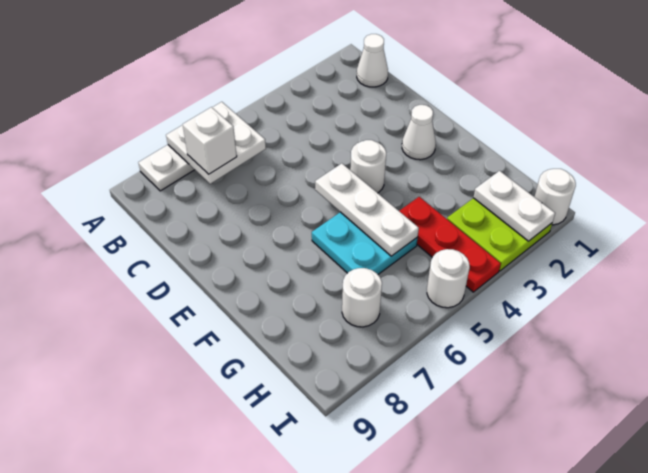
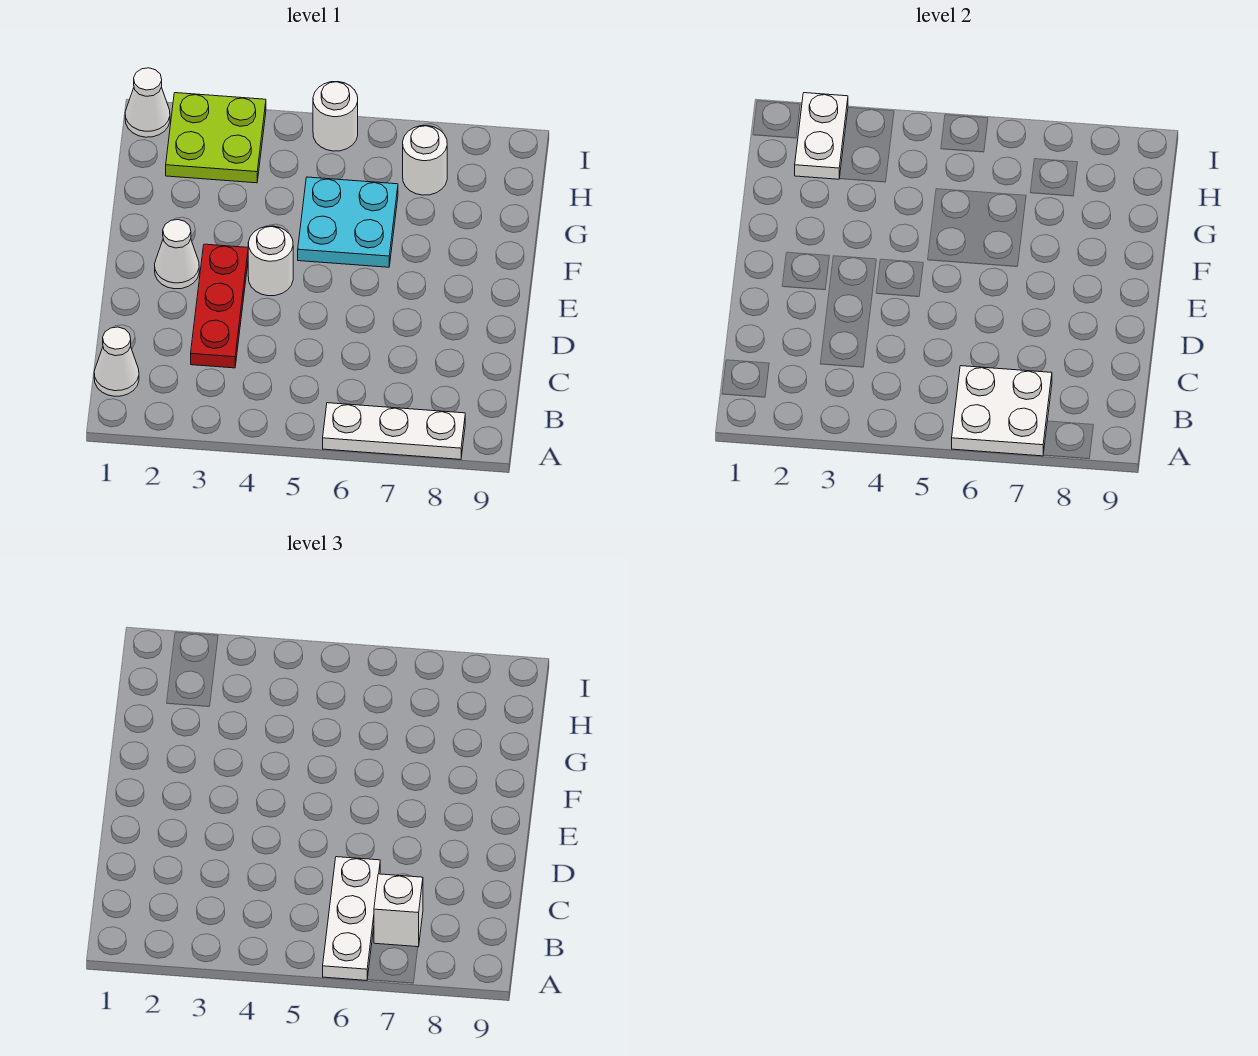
white 1x3 plate [315,163,419,256] -> white 1x3 plate moved to [323,857,380,980]
red 1x3 plate [400,197,501,292] -> red 1x3 plate moved to [191,244,248,368]
white 1x1 round brick [535,169,576,225] -> white 1x1 cone [125,68,170,137]

